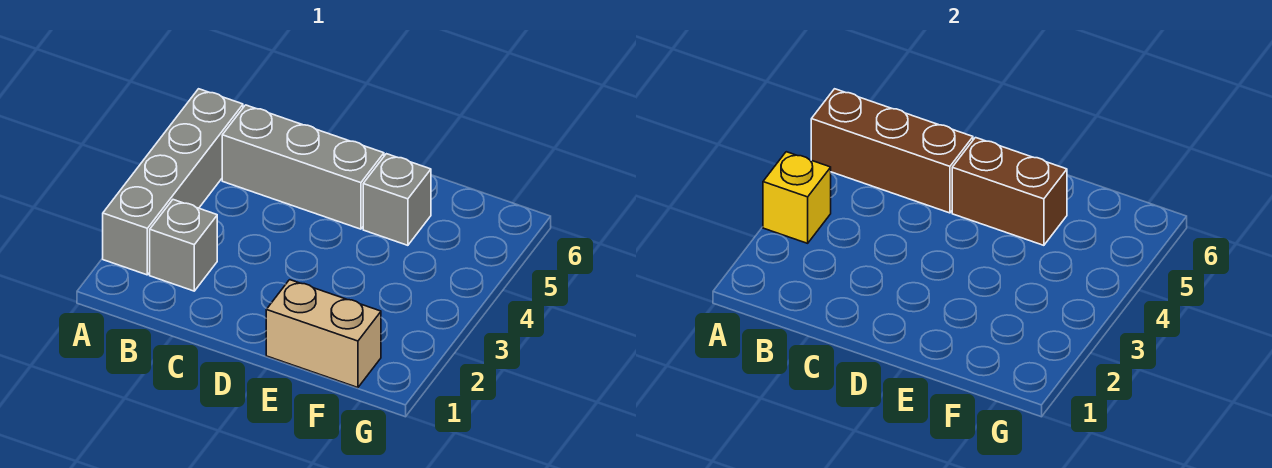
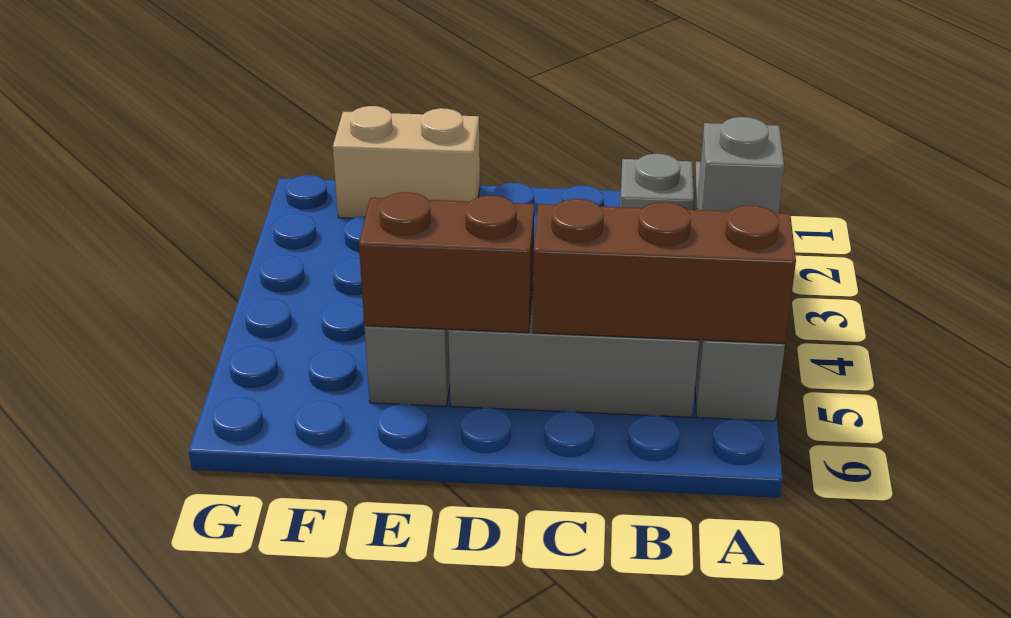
yellow 1x1 brick [763,152,831,243] -> grey 1x1 brick [698,117,784,213]

